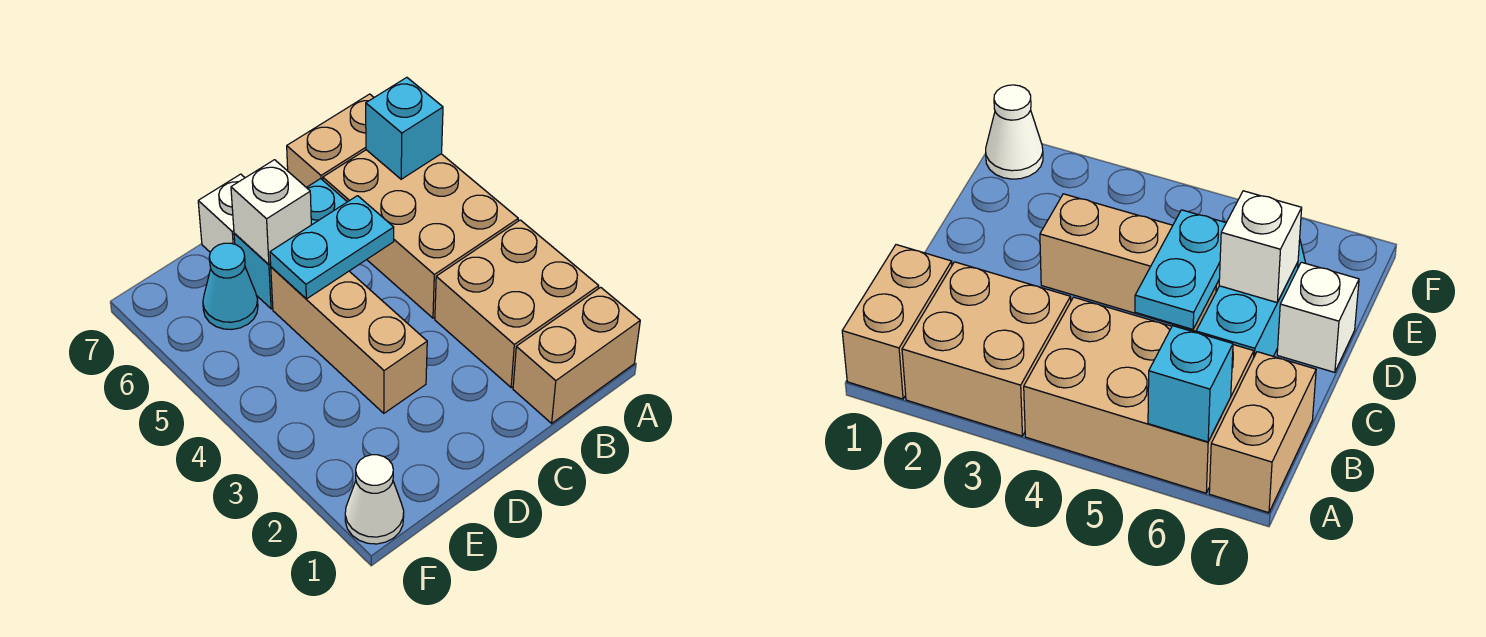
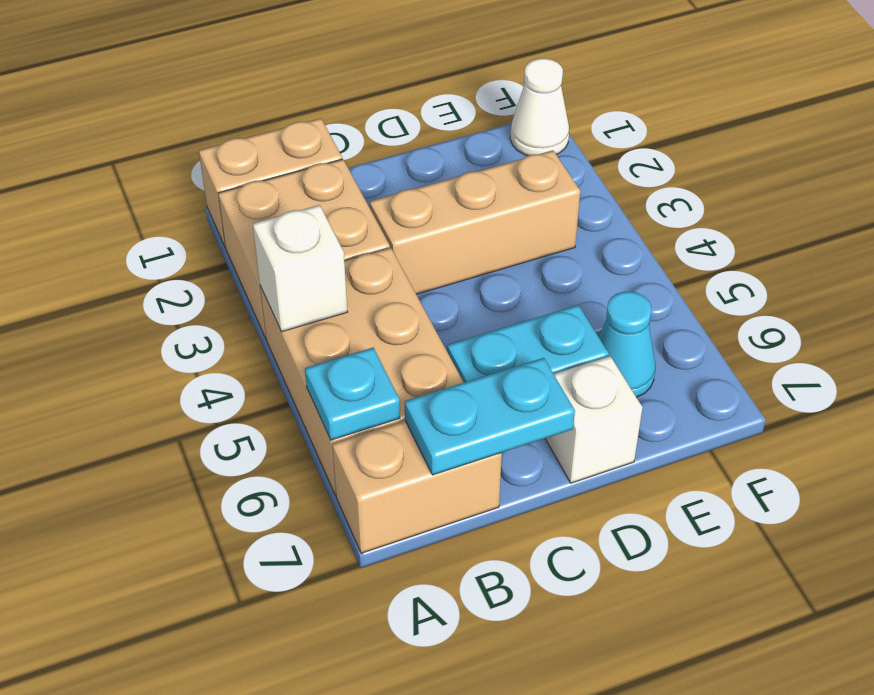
cyan 1x1 brick [366,77,443,179] -> cyan 1x1 plate [305,348,400,440]
cyan 1x2 plate [270,196,394,299] -> cyan 1x2 plate moved to [405,358,575,475]
tan 1x3 brick [271,267,427,413] -> tan 1x3 brick turned to [370,150,580,294]
white 1x1 brick [231,160,311,264] -> white 1x1 brick moved to [253,205,347,332]

